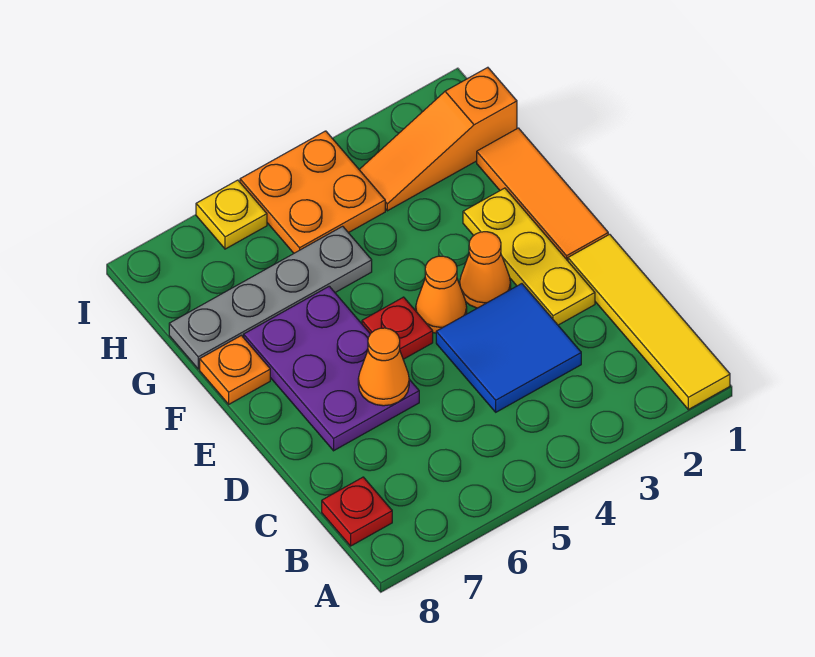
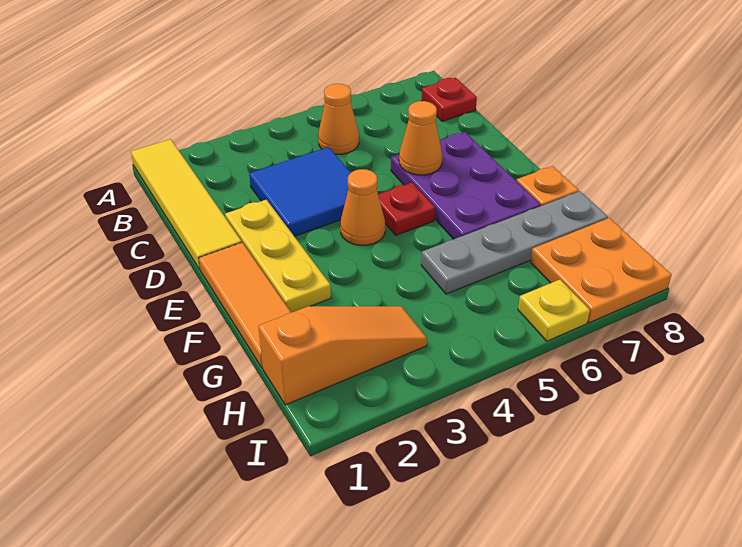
orange 1x1 cone [460,232,511,308] -> orange 1x1 cone moved to [318,84,359,154]
orange 2x2 plate [240,131,385,253] -> orange 2x2 plate moved to [531,218,671,323]

